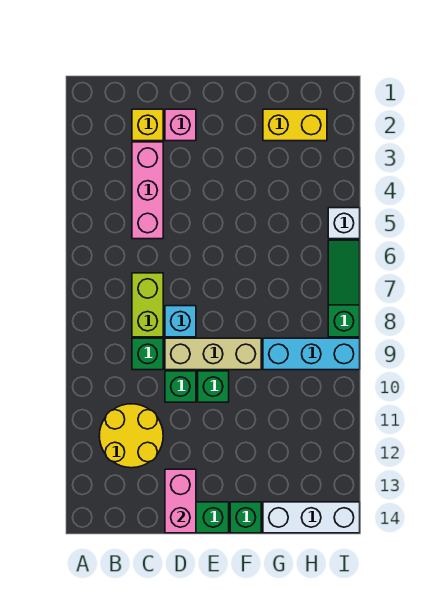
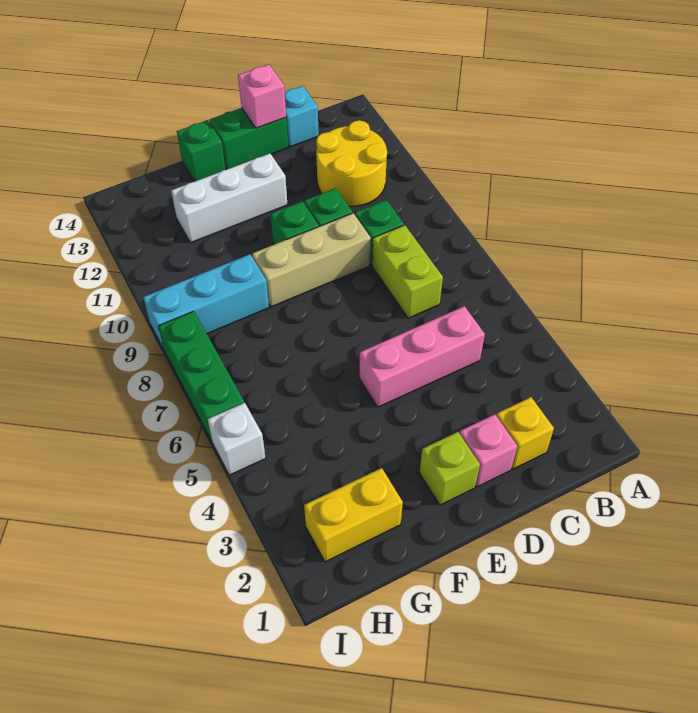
pink 1x3 brick [132,142,163,239] -> pink 1x3 brick turned to [359,306,485,407]
cyan 1x1 brick [165,306,196,337] -> cyan 1x1 brick moved to [285,86,319,147]
pink 1x2 brick [165,469,196,533] -> pink 1x1 brick [238,64,286,128]
none -> lime 1x1 brick [419,432,480,505]
white 1x3 brick [263,502,360,533] -> white 1x3 brick moved to [171,153,287,243]
green 1x3 slope [328,240,360,337] -> green 1x3 brick [158,311,244,441]

